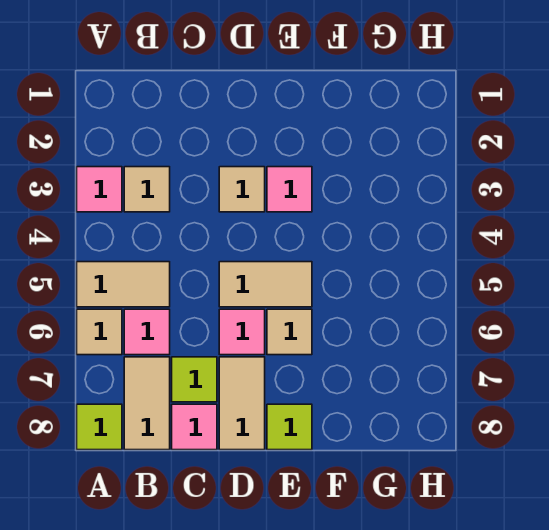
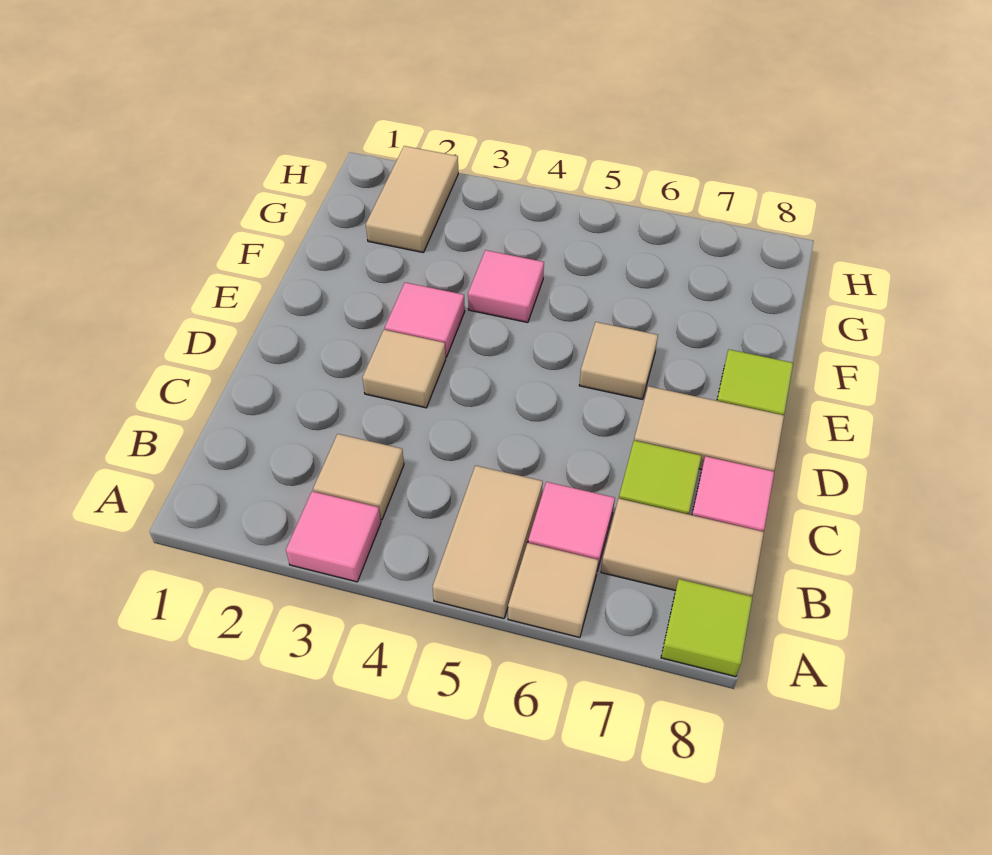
tan 1x2 tile [219,262,312,307] -> tan 1x2 tile moved to [366,146,458,253]
pink 1x1 tile [219,309,265,355] -> pink 1x1 tile moved to [468,250,544,323]

